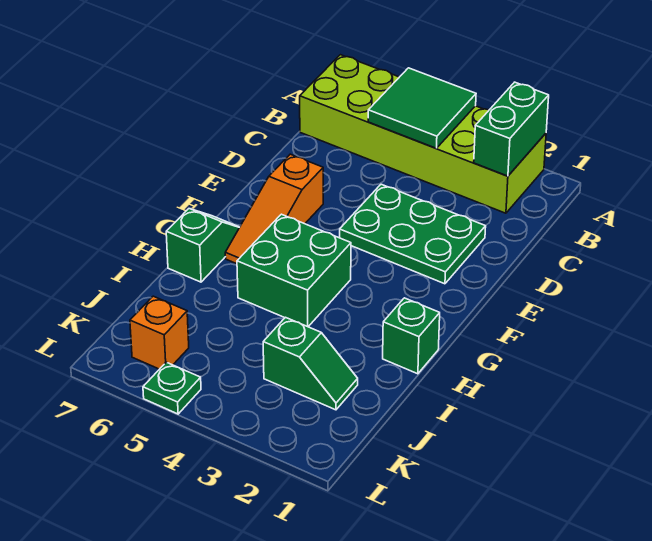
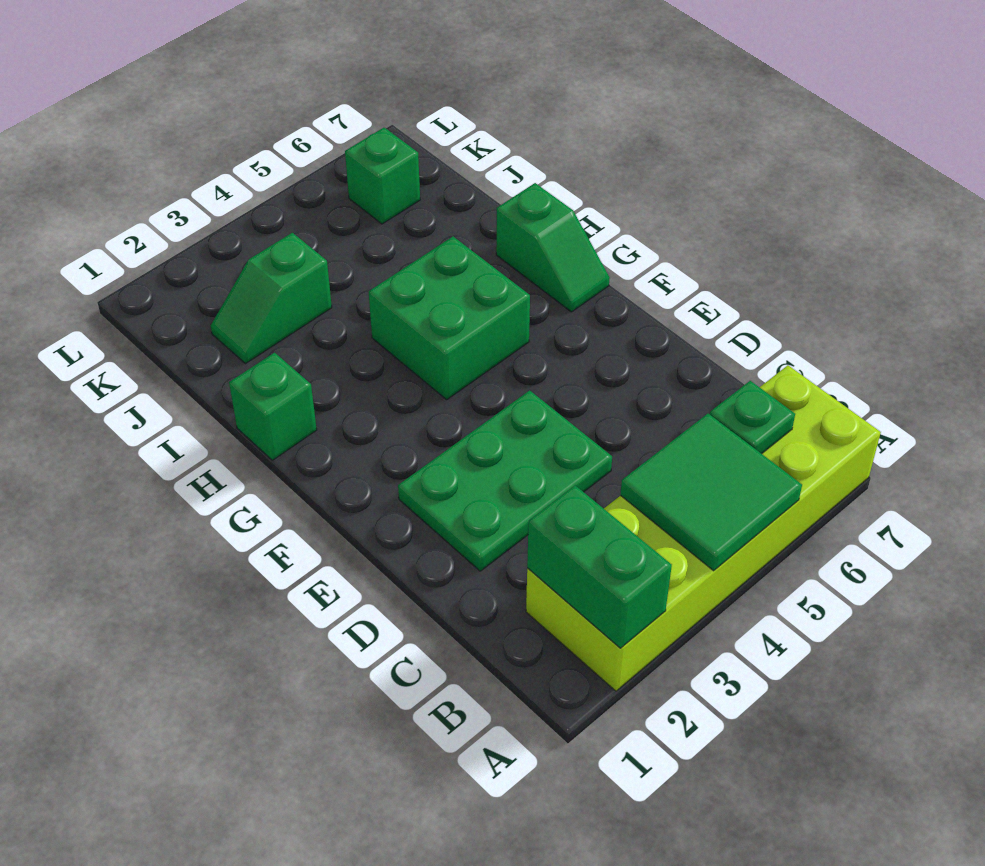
orange 1x3 slope [225,154,323,264] -> none
orange 1x1 brick [130,296,189,369] -> green 1x1 brick [345,128,420,224]
green 1x1 plate [143,362,201,414] -> green 1x1 plate moved to [710,381,795,454]

